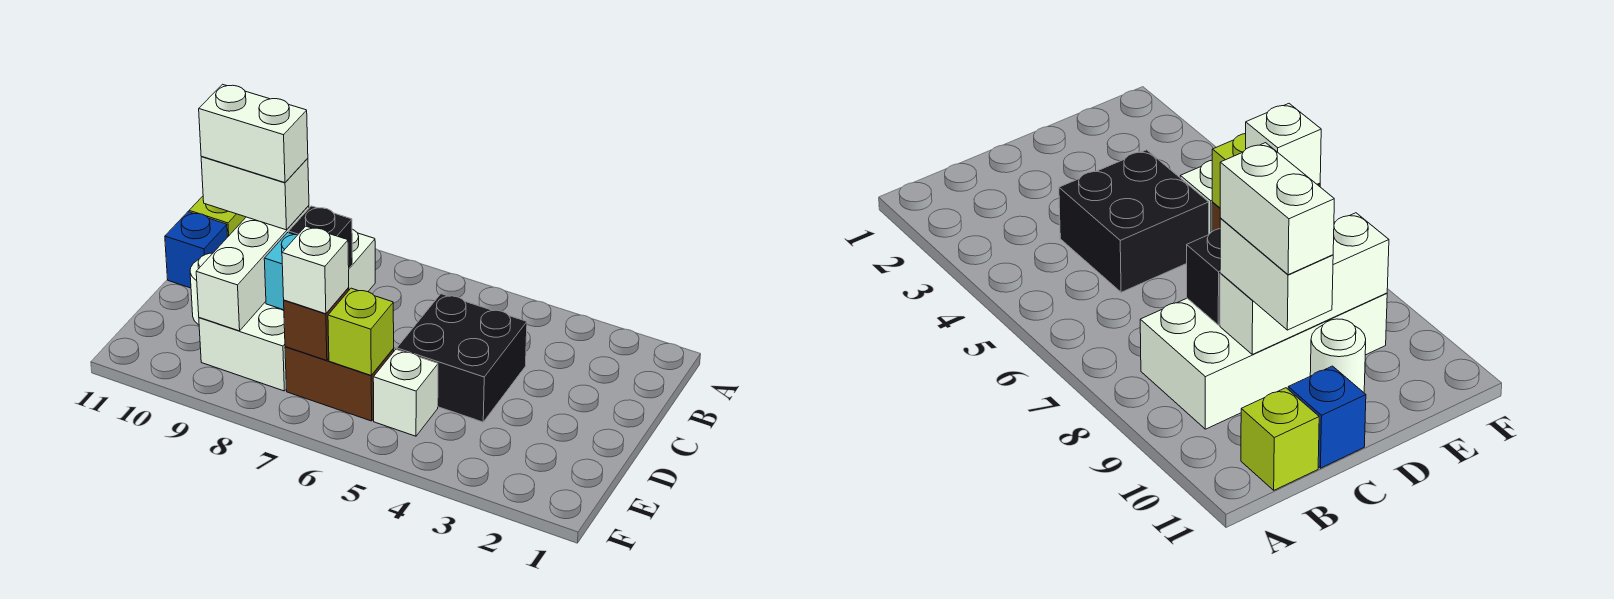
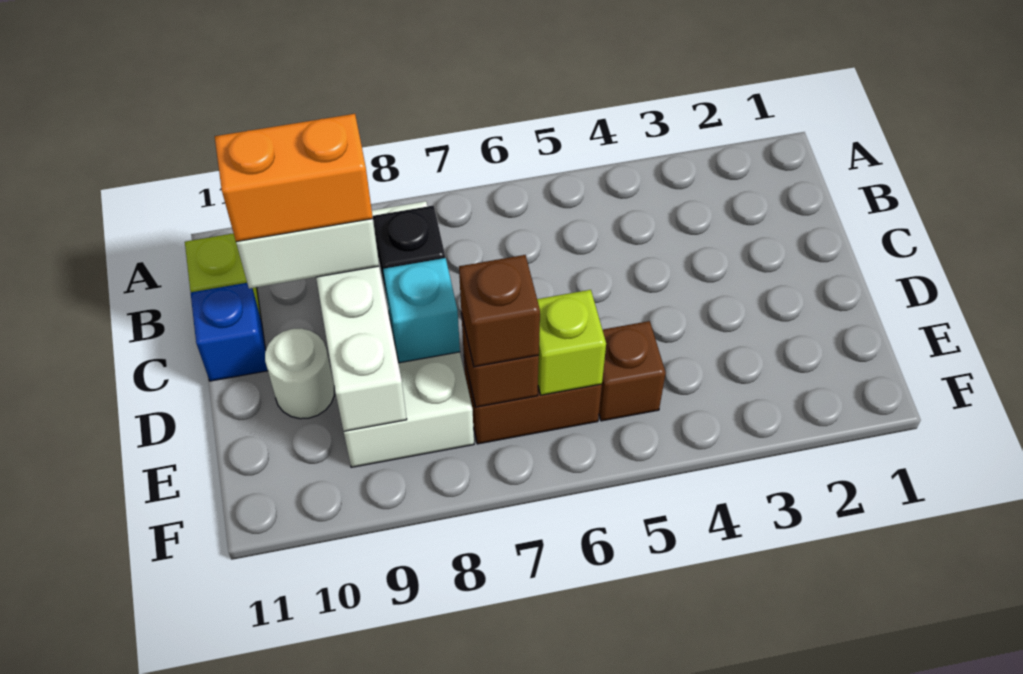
black 2x2 brick [397,294,527,422] -> none
white 1x2 brick [199,84,308,183] -> orange 1x2 brick [215,114,373,242]
white 1x1 brick [373,349,438,436] -> brown 1x1 brick [599,321,666,421]
white 1x1 brick [282,226,349,314] -> brown 1x1 brick [459,255,540,367]

